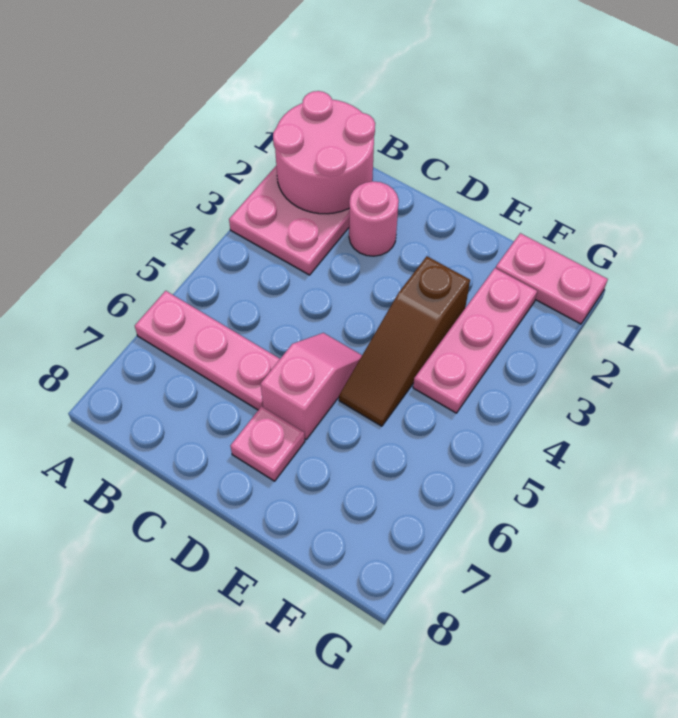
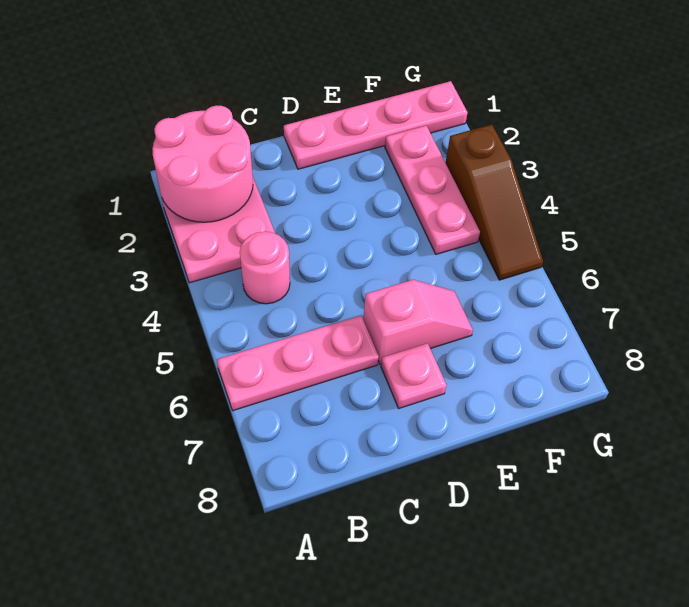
pink 1x1 round brick [349,181,399,256] -> pink 1x1 round brick moved to [240,231,290,304]
pink 1x2 slope [261,333,362,439] -> pink 1x2 slope turned to [363,280,473,364]
brown 1x3 slope [339,256,470,426] -> brown 1x3 slope moved to [445,124,543,280]
pink 1x2 plate [496,233,608,324] -> pink 1x4 plate [284,81,468,169]

